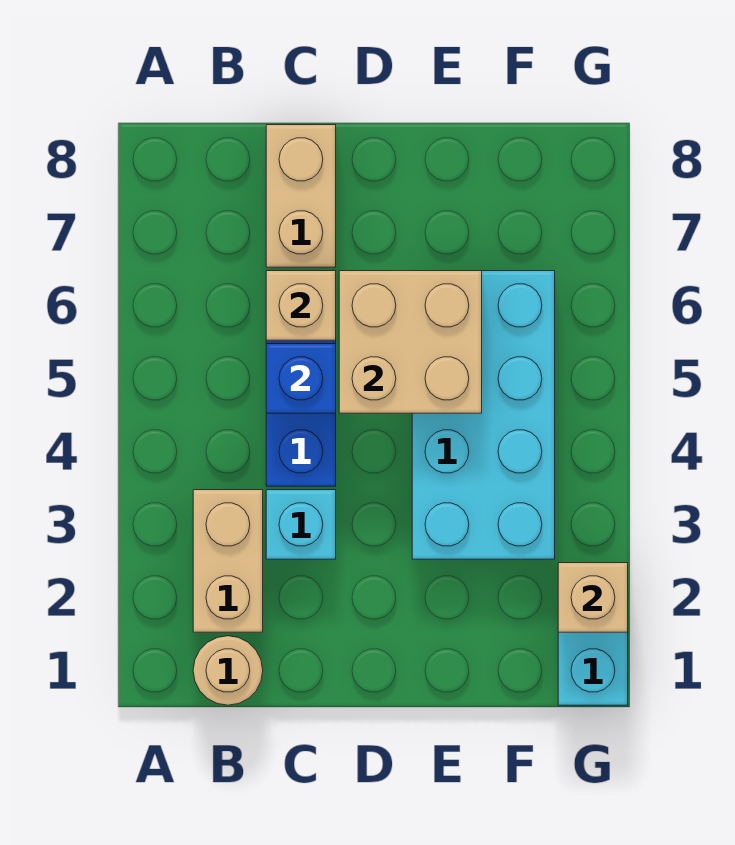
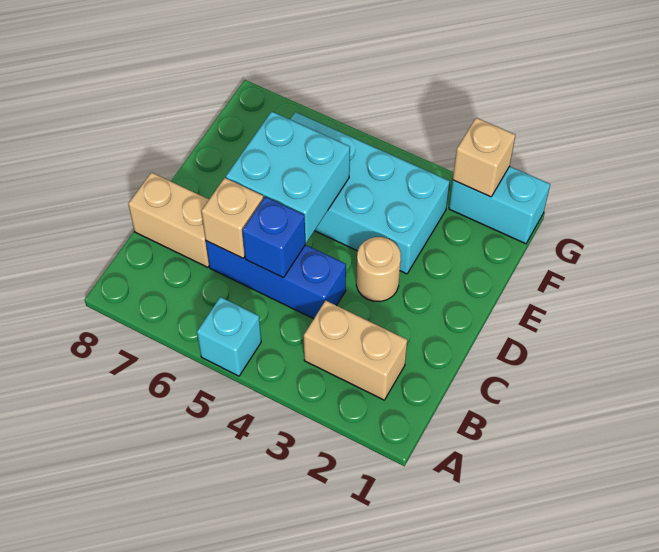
tan 1x1 round brick [193,636,263,705] -> tan 1x1 round brick moved to [356,237,401,302]
cyan 1x1 brick [266,490,336,559] -> cyan 1x1 brick moved to [197,297,261,376]
tan 2x2 brick [339,271,482,413] -> cyan 2x2 brick [226,112,350,243]

